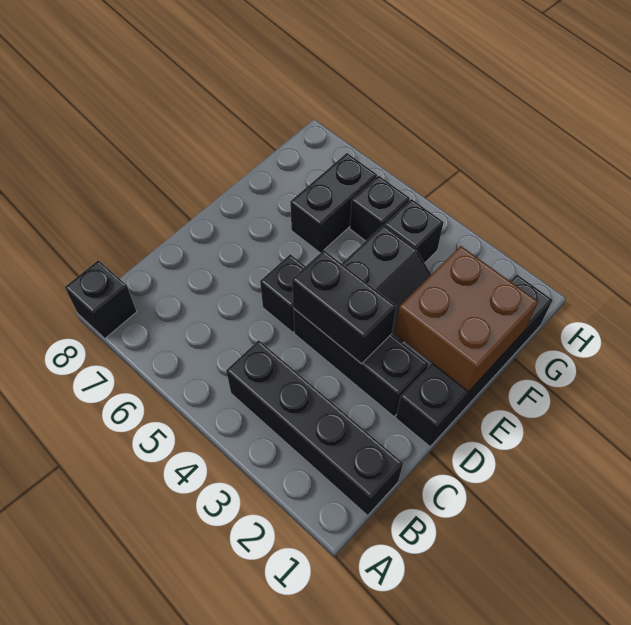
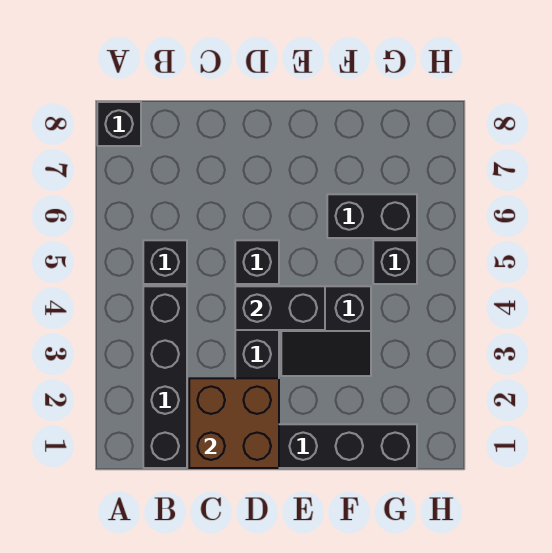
black 1x2 brick [292,250,396,364] -> black 1x2 brick turned to [235,286,325,330]
brown 2x2 brick [395,246,538,392] -> brown 2x2 brick moved to [189,378,279,468]
black 1x1 brick [384,199,444,263] -> black 1x1 brick moved to [143,240,187,284]

